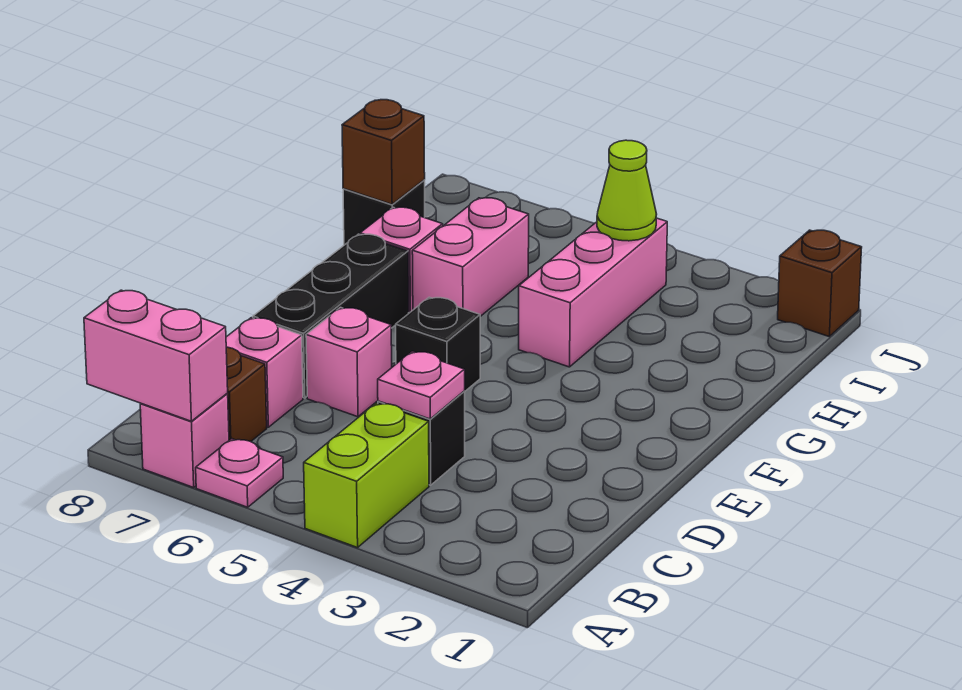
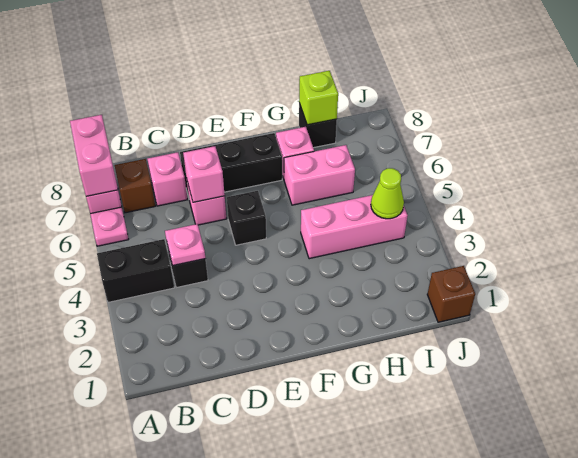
lime 1x2 brick [304,403,429,548] -> black 1x2 brick [97,239,174,302]
none -> pink 1x1 brick [183,146,225,202]
brown 1x1 brick [342,100,425,204] -> lime 1x1 brick [299,71,338,125]

